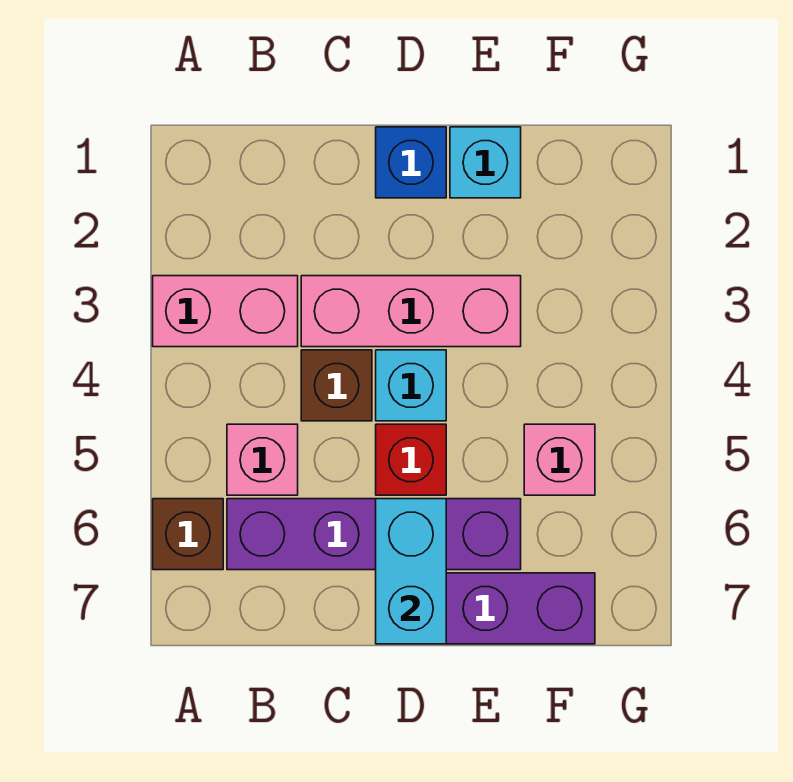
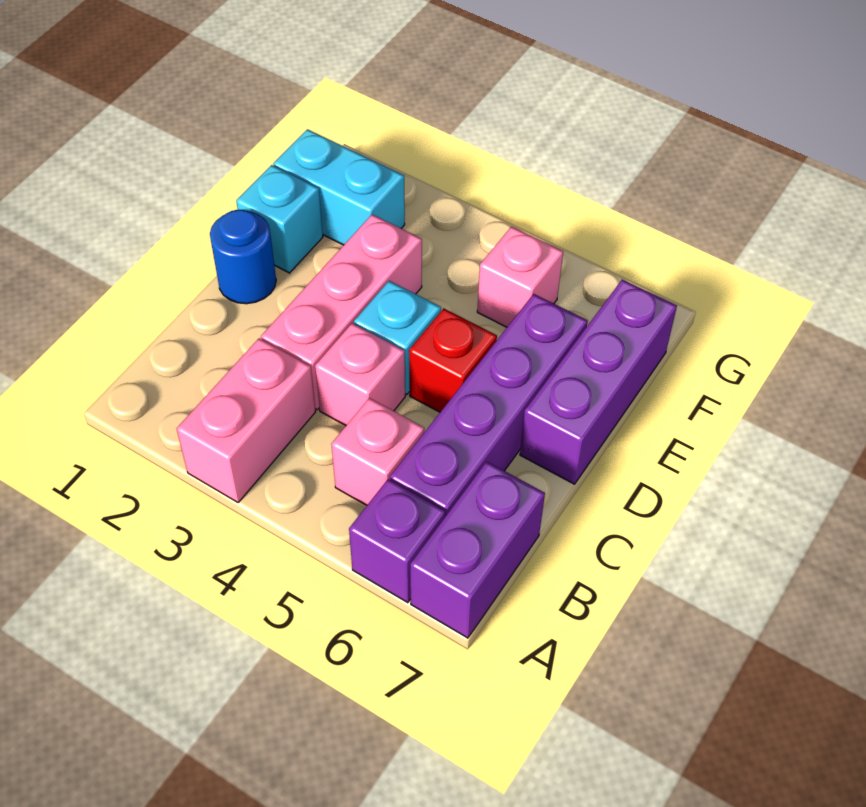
brown 1x1 brick [153,499,223,570] -> purple 1x1 brick [349,479,445,603]
none -> purple 1x2 brick [410,462,545,638]
brown 1x1 brick [301,350,372,421] -> pink 1x1 brick [315,323,405,426]
blue 1x1 brick [376,127,446,198] -> blue 1x1 round brick [210,210,276,304]
cyan 1x2 brick [376,499,446,644] -> cyan 1x2 brick moved to [273,129,405,245]

